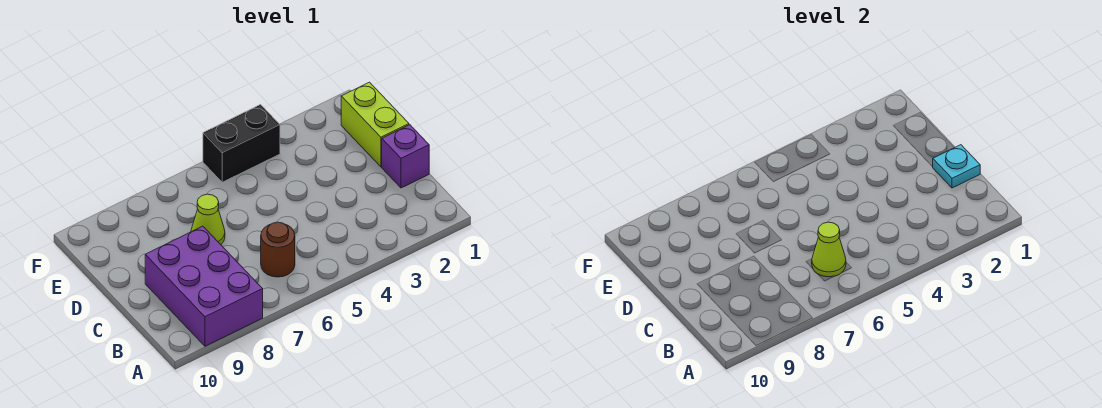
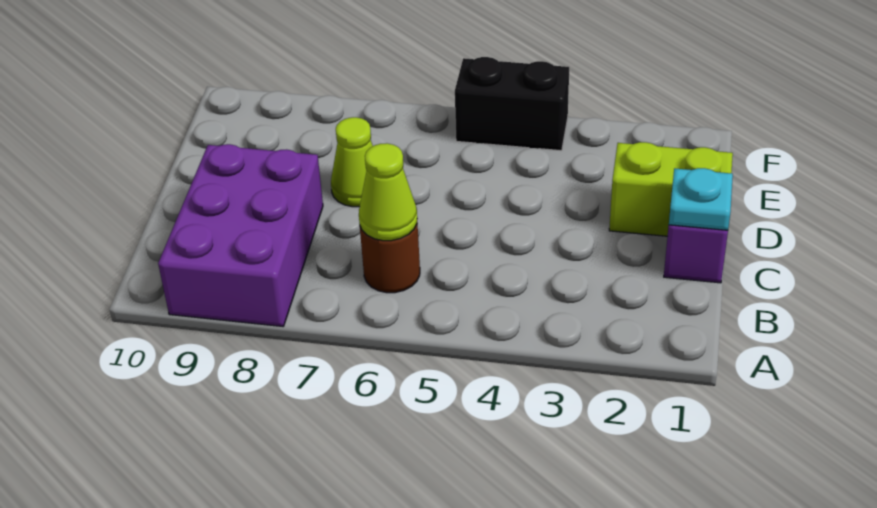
lime 1x2 brick [341,82,409,167] -> lime 1x2 brick turned to [609,142,733,236]

